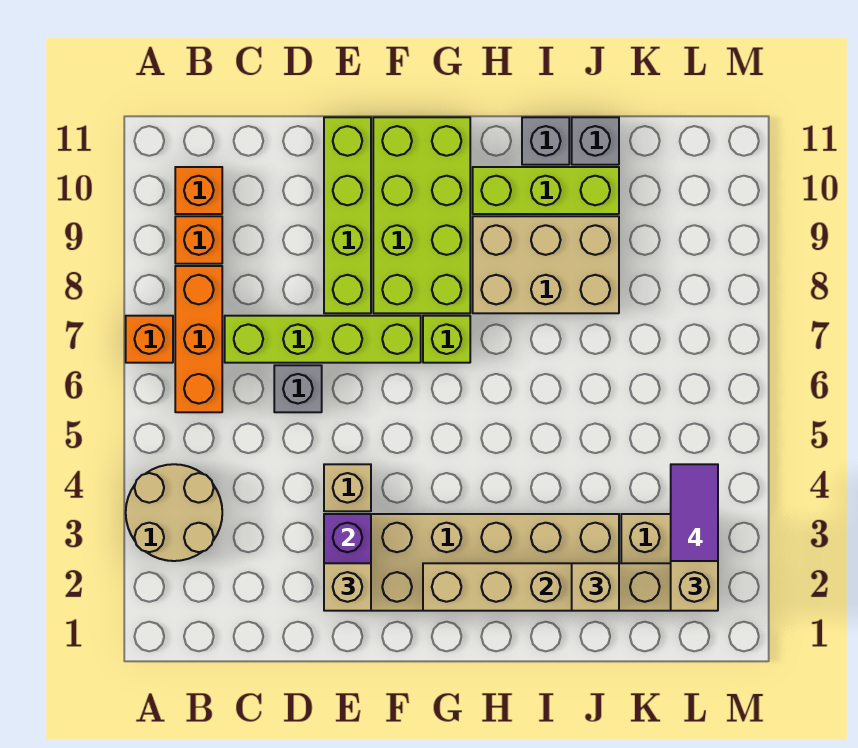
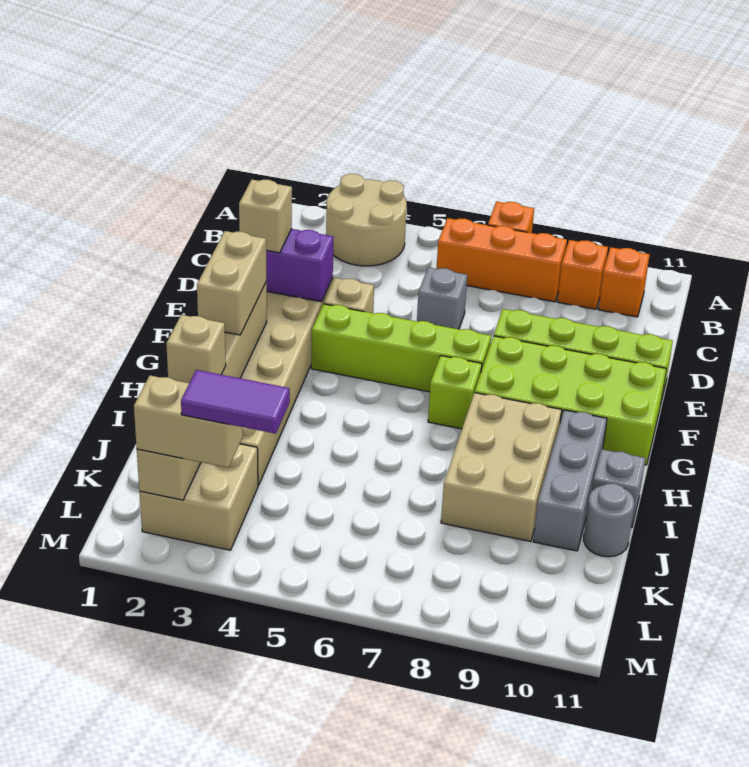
lime 1x4 brick [225,316,421,363] -> lime 1x4 brick turned to [311,304,491,392]
none -> tan 1x2 brick [197,231,266,335]
lime 1x3 brick [473,167,619,214] -> grey 1x3 brick [533,410,607,551]
grey 1x1 brick [572,117,619,165] -> grey 1x1 round brick [584,484,634,557]

